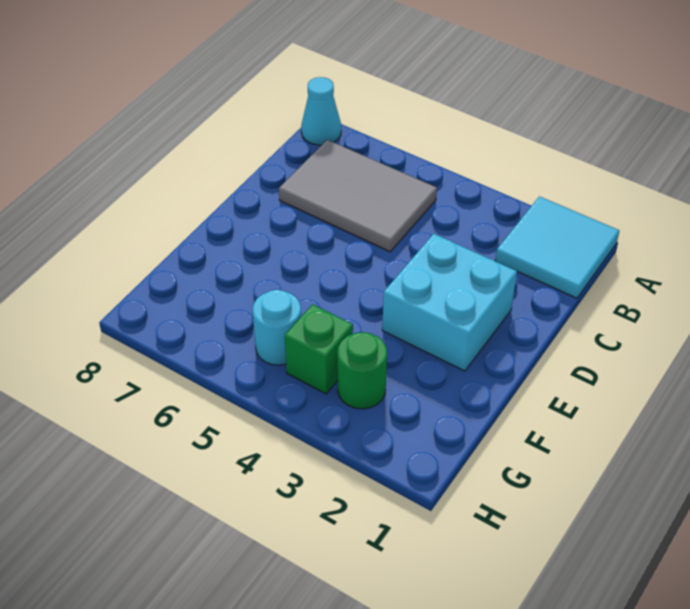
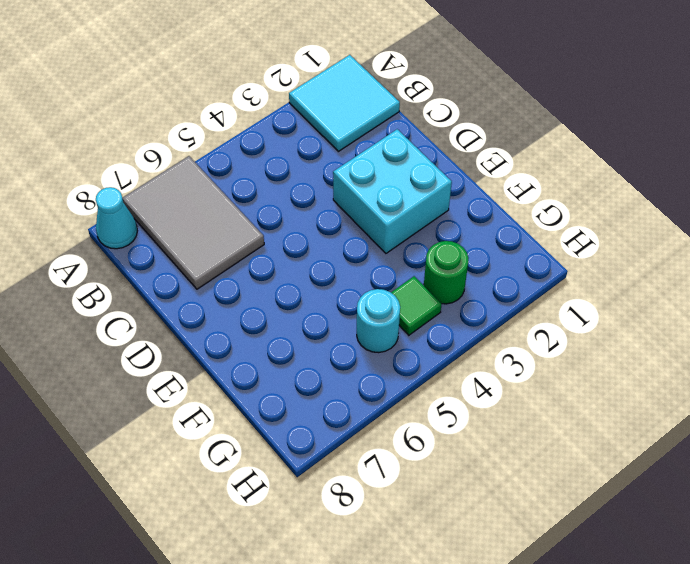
grey 2x3 tile [279,140,437,252] -> grey 2x3 tile turned to [123,156,264,289]
green 1x1 brick [285,304,353,394] -> green 1x1 tile [391,276,442,335]

